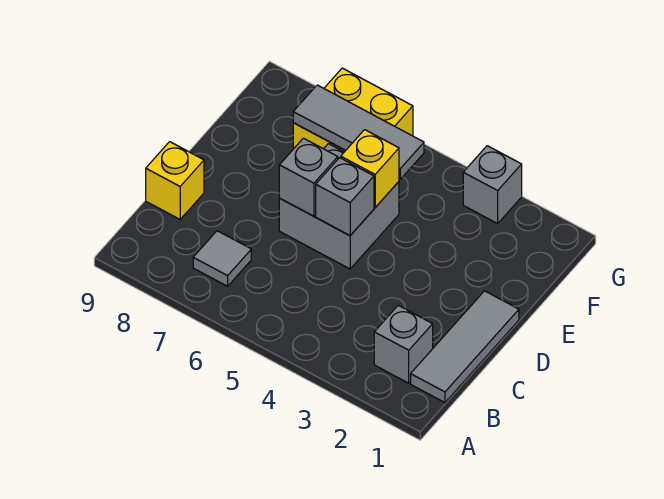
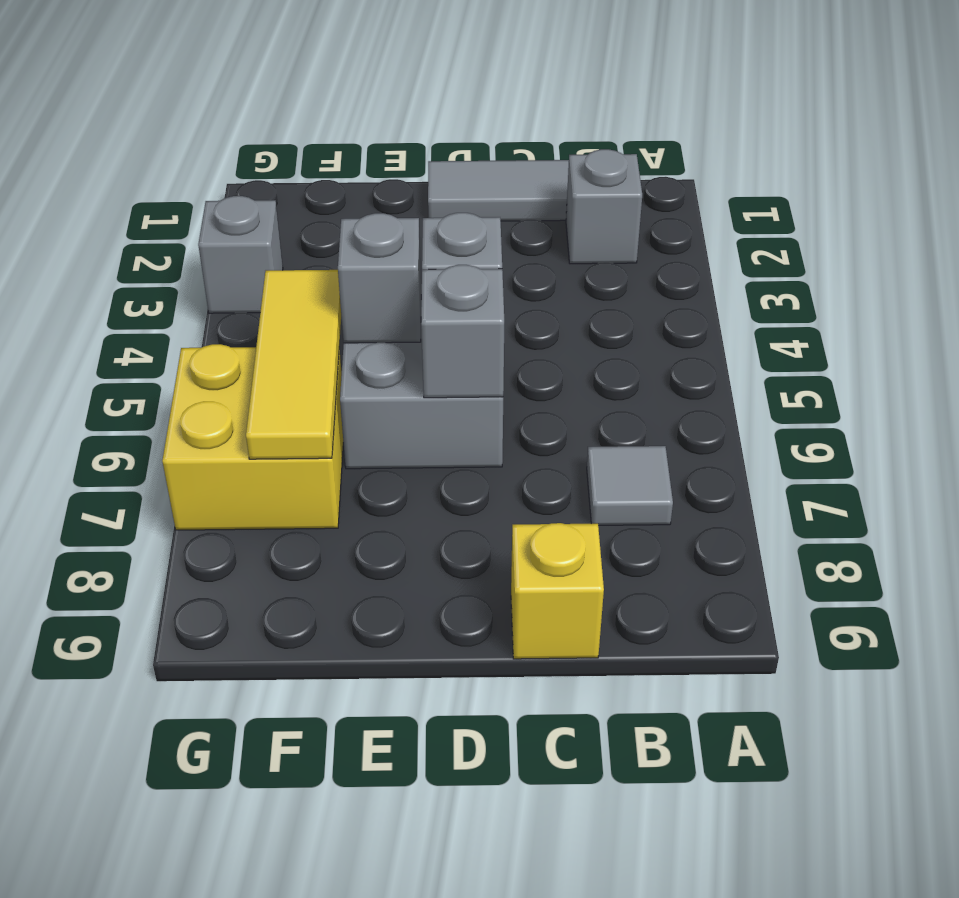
yellow 1x1 brick [341,130,399,207] -> grey 1x1 brick [338,213,421,343]
grey 1x3 tile [293,85,424,179] -> yellow 1x3 tile [246,270,341,459]

